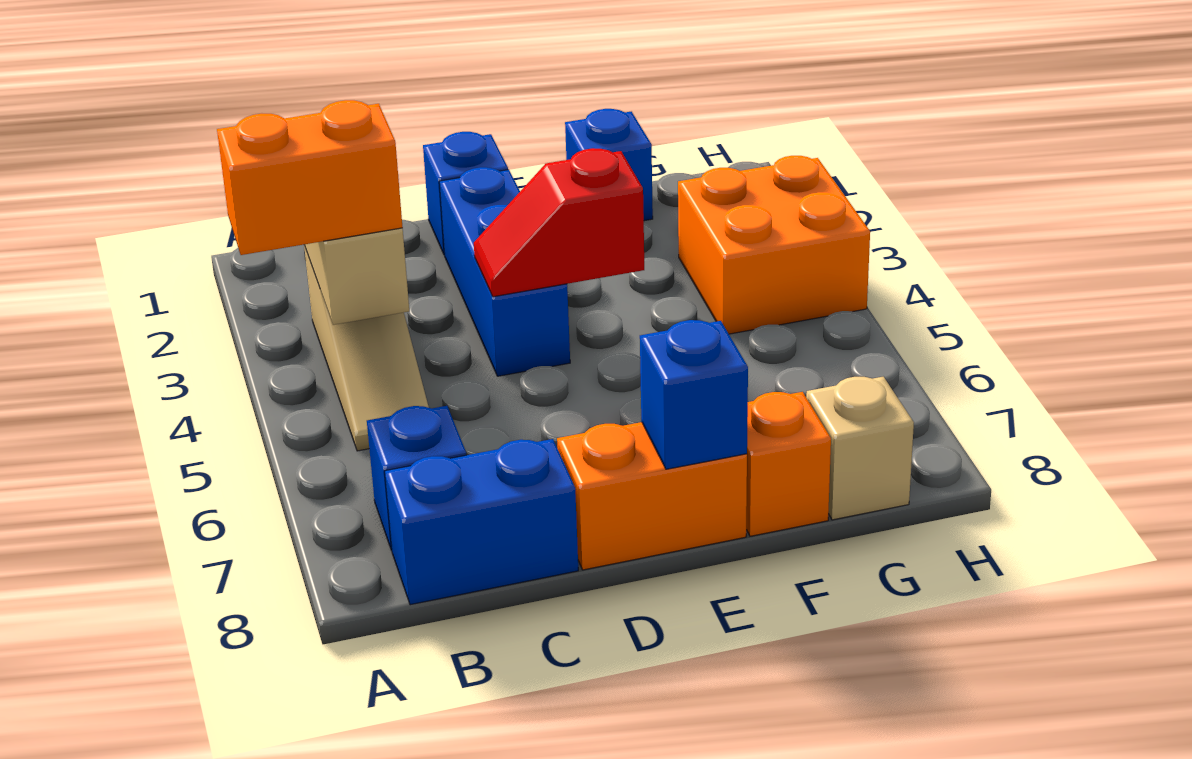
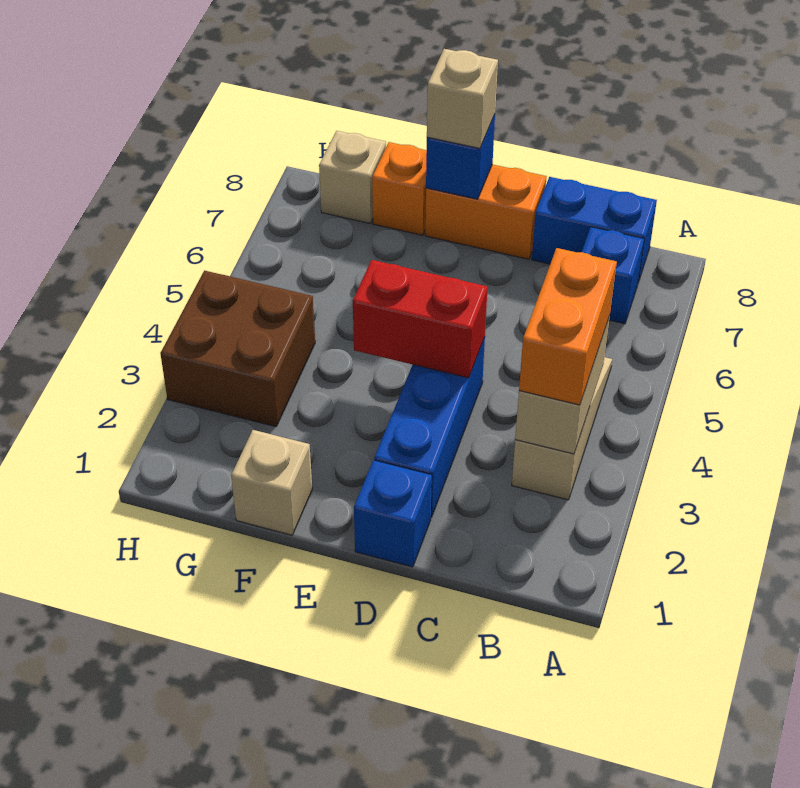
orange 1x2 brick [217,100,403,255] -> orange 1x2 brick turned to [519,248,617,405]
red 1x2 slope [474,148,644,297] -> red 1x2 brick [353,260,488,378]
none -> tan 1x1 brick [427,49,498,148]
blue 1x1 brick [565,109,653,221] -> tan 1x1 brick [231,430,312,535]
orange 2x2 brick [678,156,870,334] -> brown 2x2 brick [160,271,315,427]

